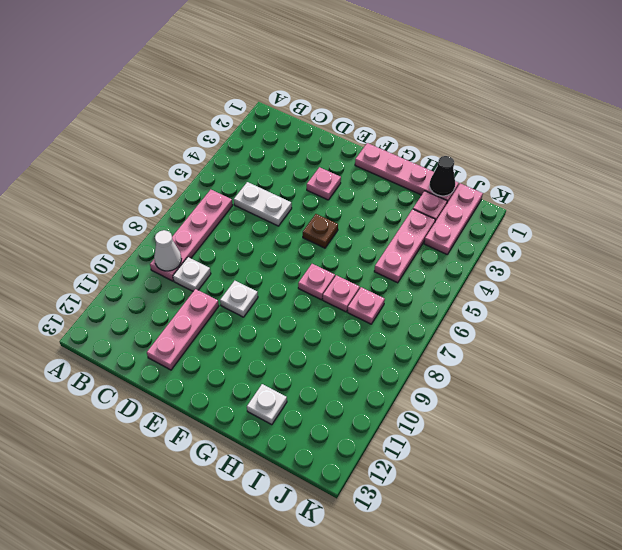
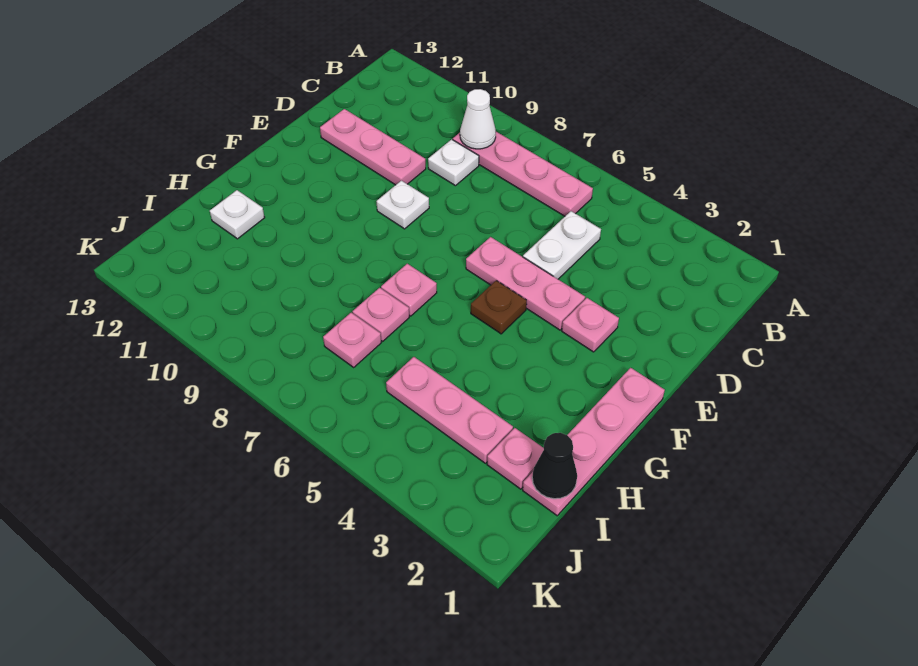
pink 1x3 plate [424,183,483,254] -> pink 1x3 plate moved to [466,237,585,330]

